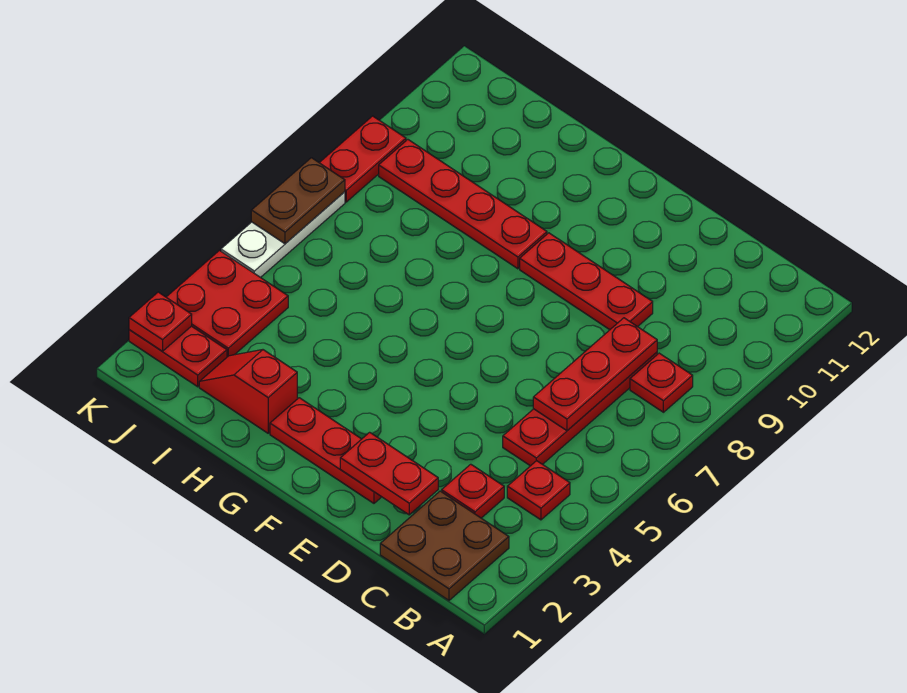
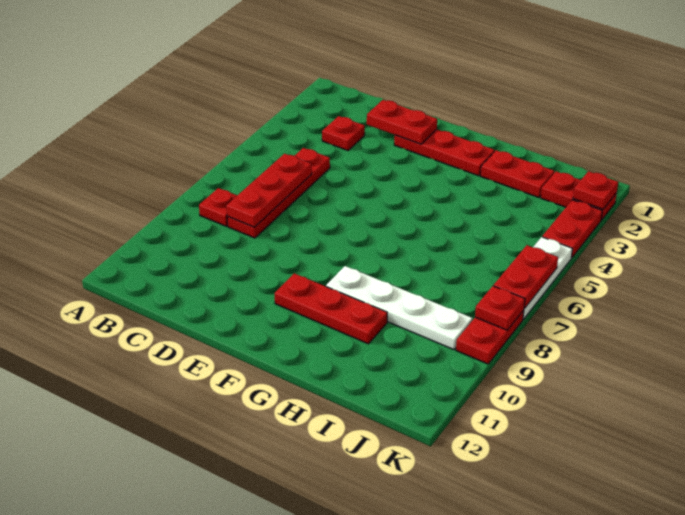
brown 2x2 plate [380,491,509,600] -> none
red 1x1 plate [507,461,570,520] -> red 1x1 plate moved to [475,286,525,330]
red 1x3 plate [520,233,653,330] -> red 1x3 plate moved to [275,273,387,344]
red 1x4 plate [379,139,547,269] -> white 1x4 plate [326,266,472,350]
red 1x2 slope [199,350,297,433] -> red 1x2 plate [480,150,554,197]
red 2x2 plate [166,250,288,357] -> red 1x2 plate [542,200,602,258]
brown 1x2 plate [251,158,345,244] -> red 1x2 plate [494,245,558,308]

